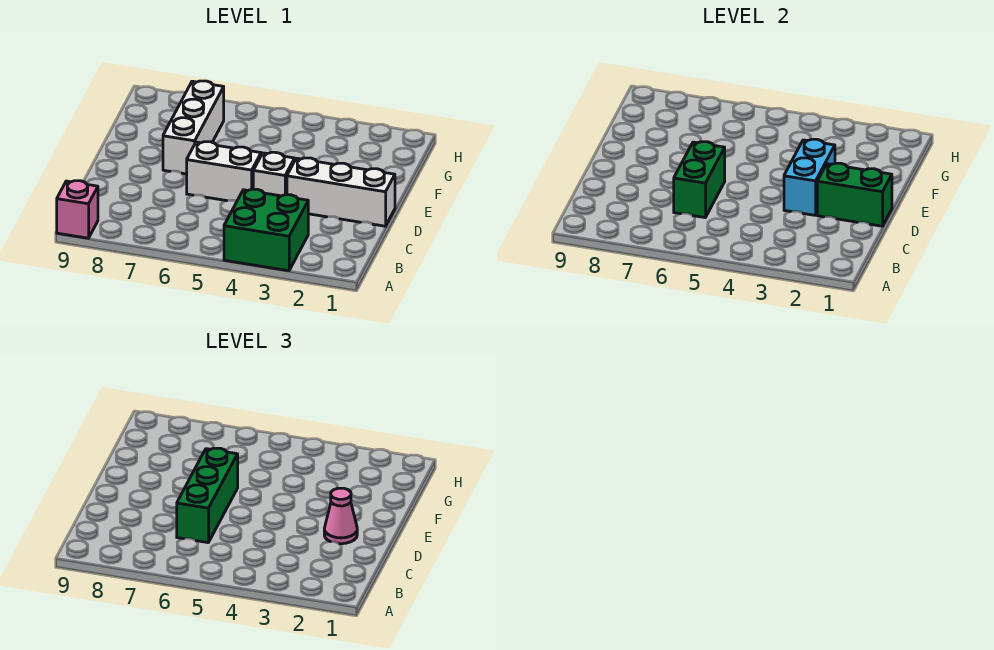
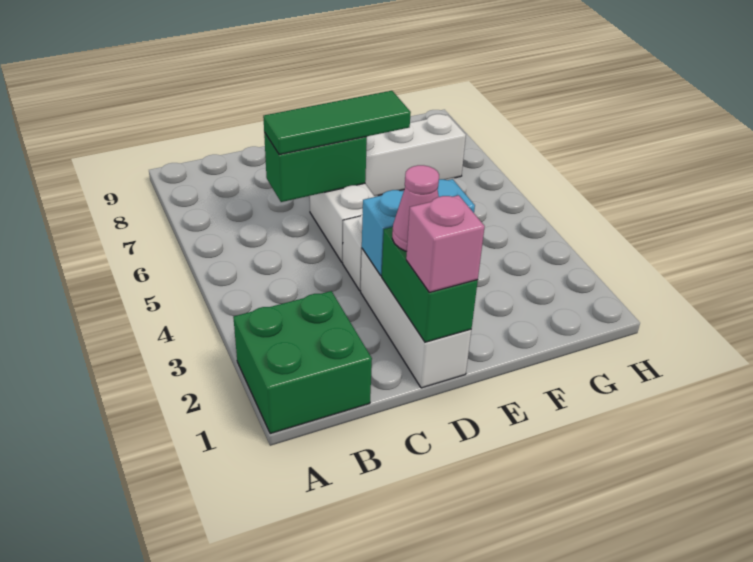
green 2x2 brick [224,189,308,271] -> green 2x2 brick moved to [233,291,372,434]
pink 1x1 brick [57,181,98,238] -> pink 1x1 brick moved to [406,195,485,293]
green 1x3 brick [177,448,238,543] -> green 1x3 tile [263,91,411,155]

